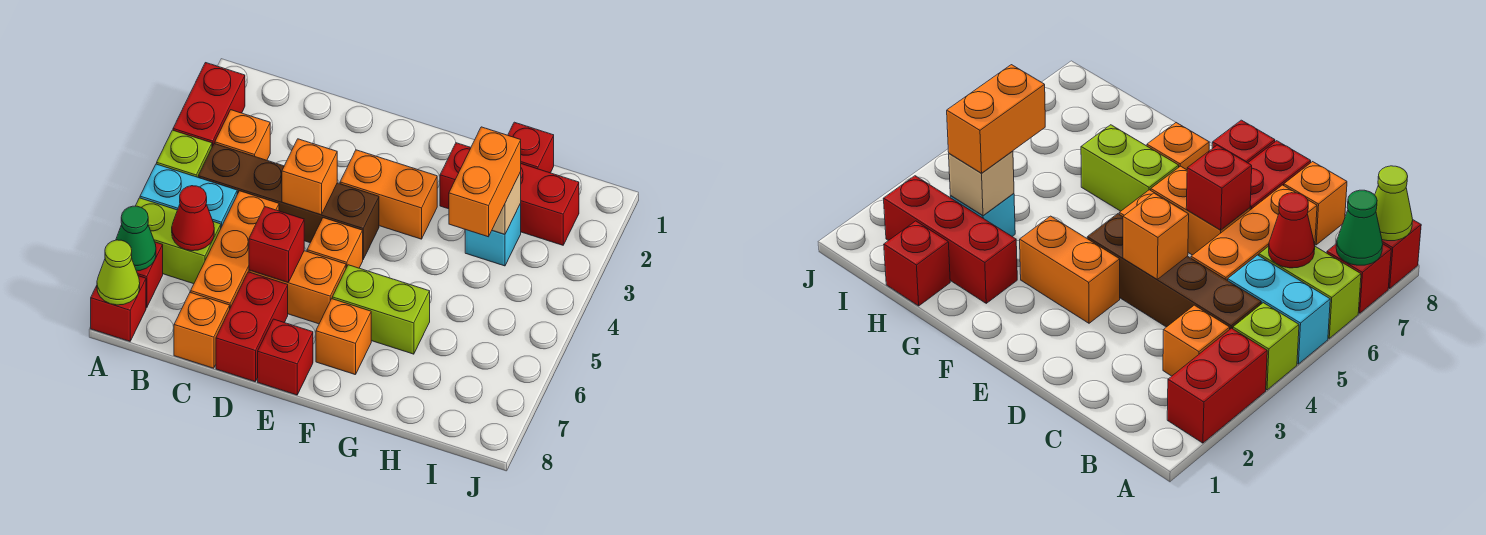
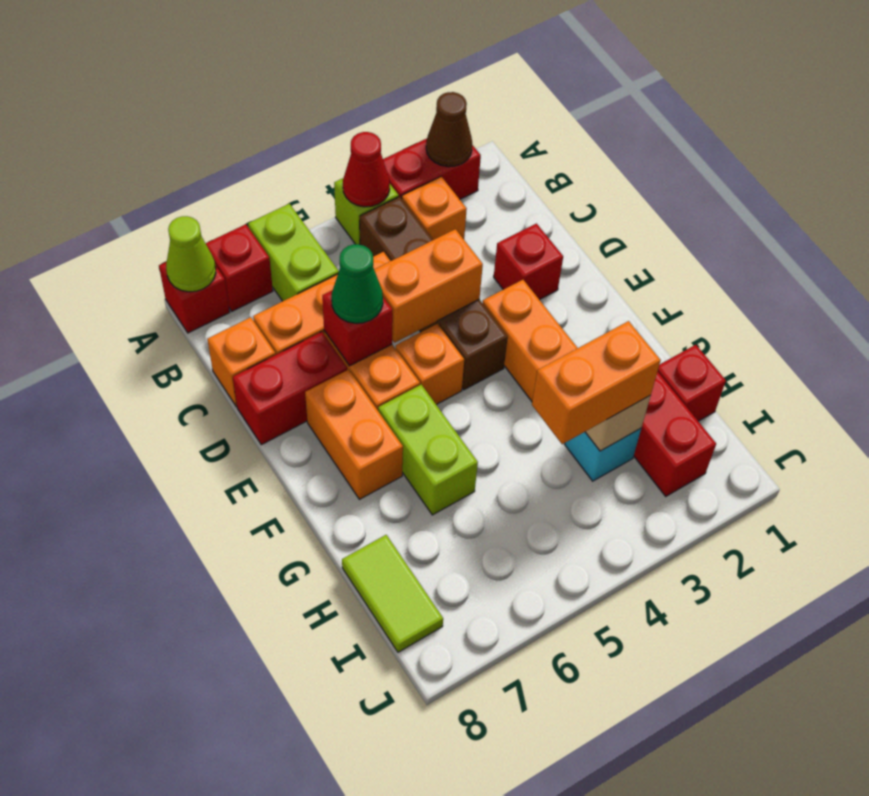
none -> brown 1x1 cone [426,92,472,167]
cyan 1x2 brick [140,164,237,227] -> none
green 1x1 cone [116,206,156,271] -> green 1x1 cone moved to [332,244,383,323]
red 1x1 cone [172,186,214,251] -> red 1x1 cone moved to [343,132,390,207]
orange 1x1 brick [282,139,337,215] -> orange 1x2 brick [374,229,483,343]
red 1x1 brick [258,319,313,395] -> red 1x1 brick moved to [494,224,563,300]
orange 1x1 brick [316,299,371,375] -> orange 1x2 brick [305,370,403,499]
none -> lime 1x2 tile [342,535,443,652]

